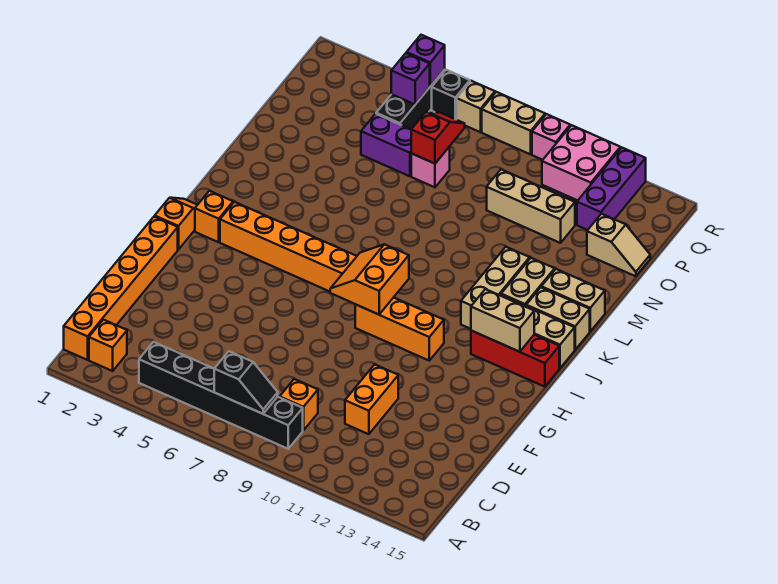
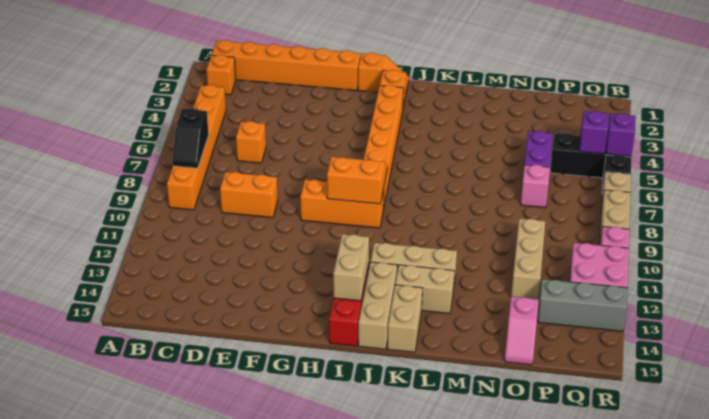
black 1x6 brick [139,342,303,449] -> orange 1x6 brick [167,85,226,210]
orange 1x1 brick [280,379,318,430] -> orange 1x1 brick moved to [236,121,266,163]
orange 1x2 brick [345,364,398,434] -> orange 1x2 brick moved to [220,172,278,218]
orange 1x3 brick [355,298,444,360] -> orange 1x3 brick turned to [300,180,384,228]
tan 1x2 brick [541,269,605,331] -> none
red 1x2 slope [411,112,465,164] -> none
tan 1x2 slope [587,214,650,276] -> pink 1x2 slope [505,297,539,365]
purple 1x3 brick [577,148,646,230] -> grey 1x3 brick [538,279,628,331]

